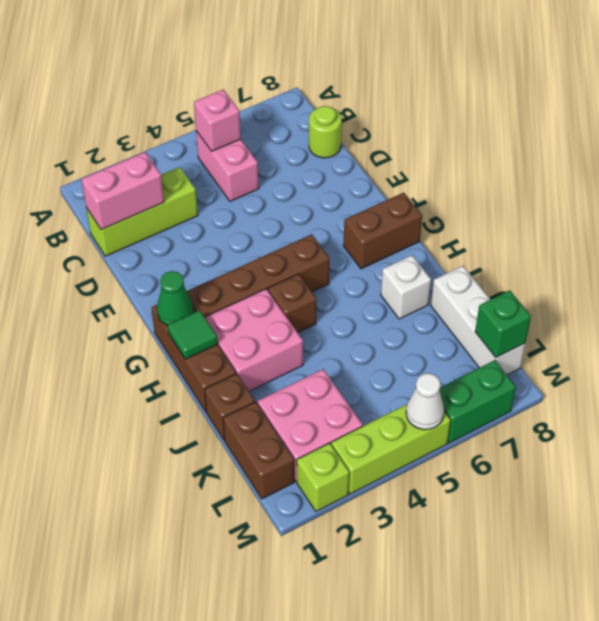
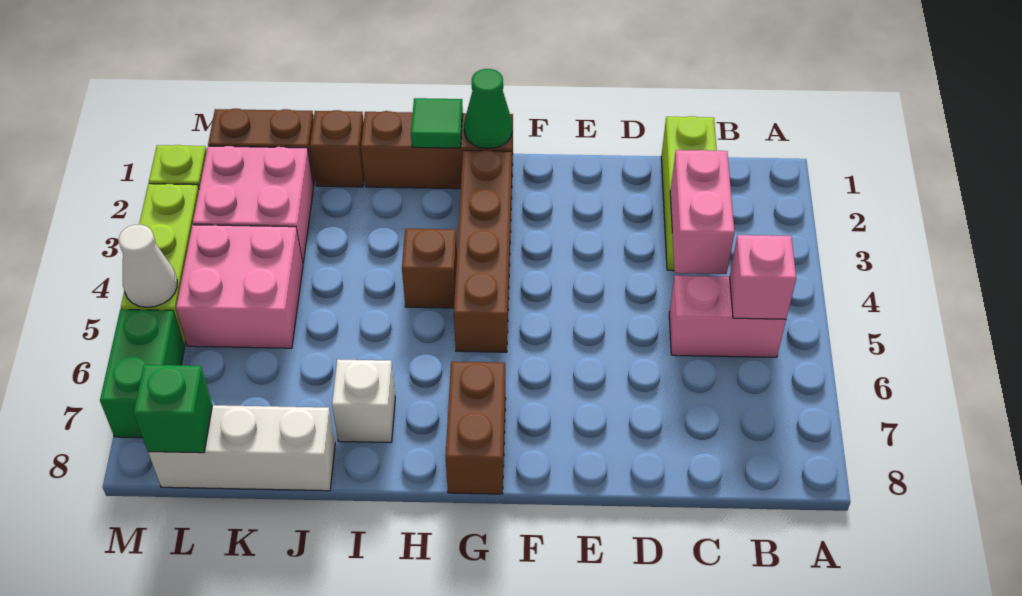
pink 1x2 brick [81,152,164,230] -> pink 1x2 brick moved to [670,150,734,274]
lime 1x1 round brick [309,106,342,158] -> none
pink 2x2 brick [205,289,303,391] -> pink 2x2 brick moved to [176,225,303,348]

